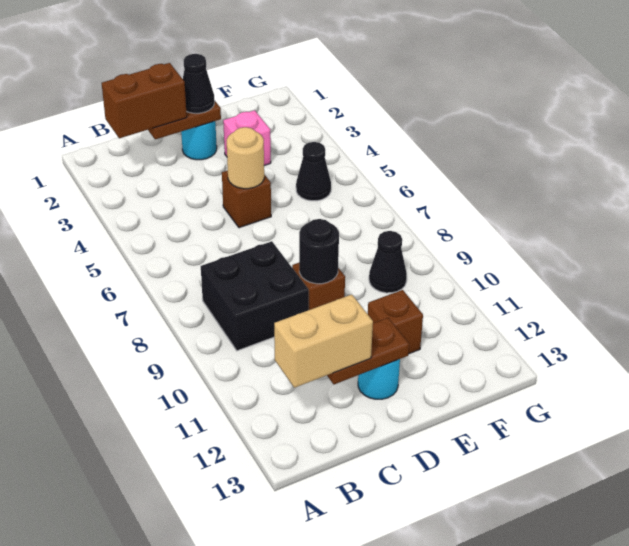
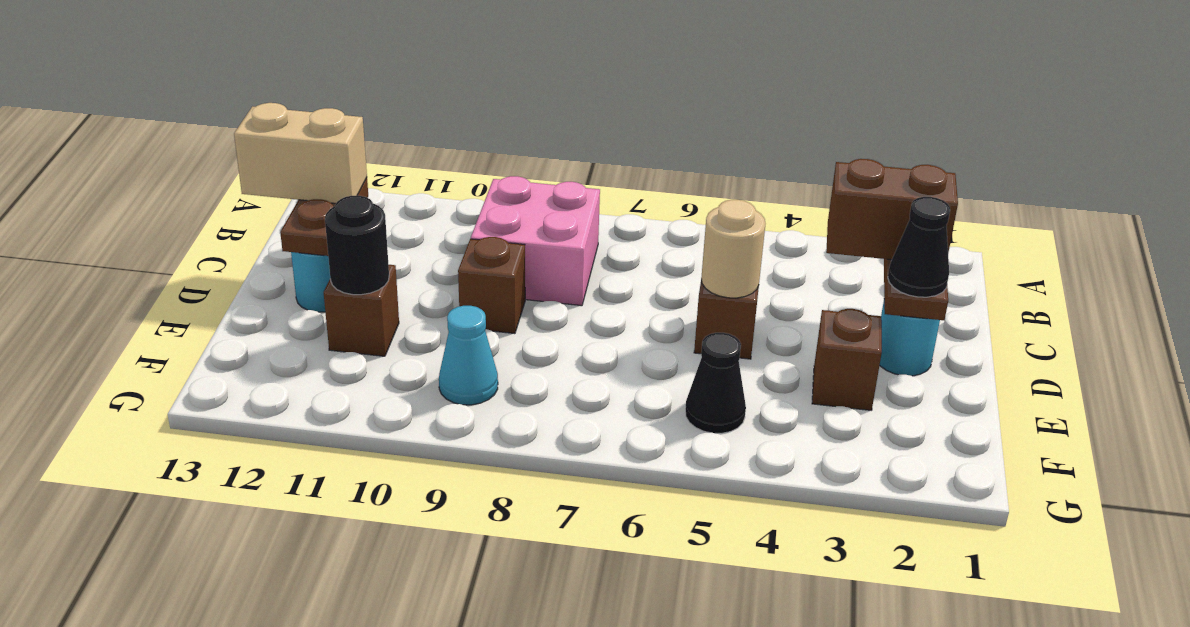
brown 1x2 brick [102,63,187,138] -> brown 1x2 brick turned to [826,159,958,260]
black 2x2 brick [201,241,309,351] -> pink 2x2 brick [471,176,600,306]
tan 1x2 brick [274,295,373,388] -> tan 1x2 brick turned to [234,103,367,203]
black 1x1 round brick [299,219,339,284] -> black 1x1 round brick moved to [325,195,389,295]
pink 1x1 brick [223,110,271,166] -> brown 1x1 brick [812,309,882,410]
black 1x1 cone [369,231,407,293] -> cyan 1x1 cone [439,306,498,405]

